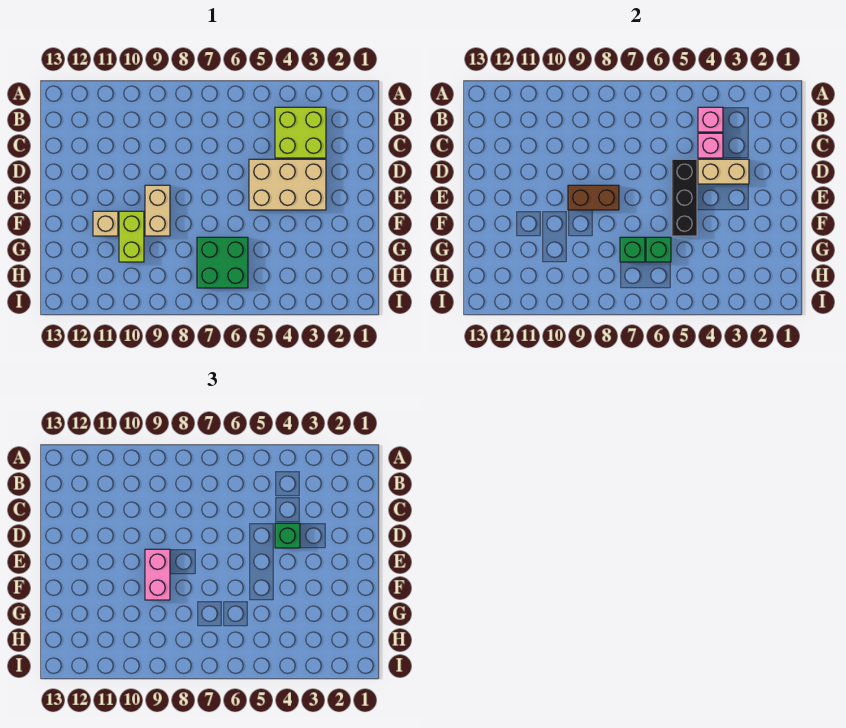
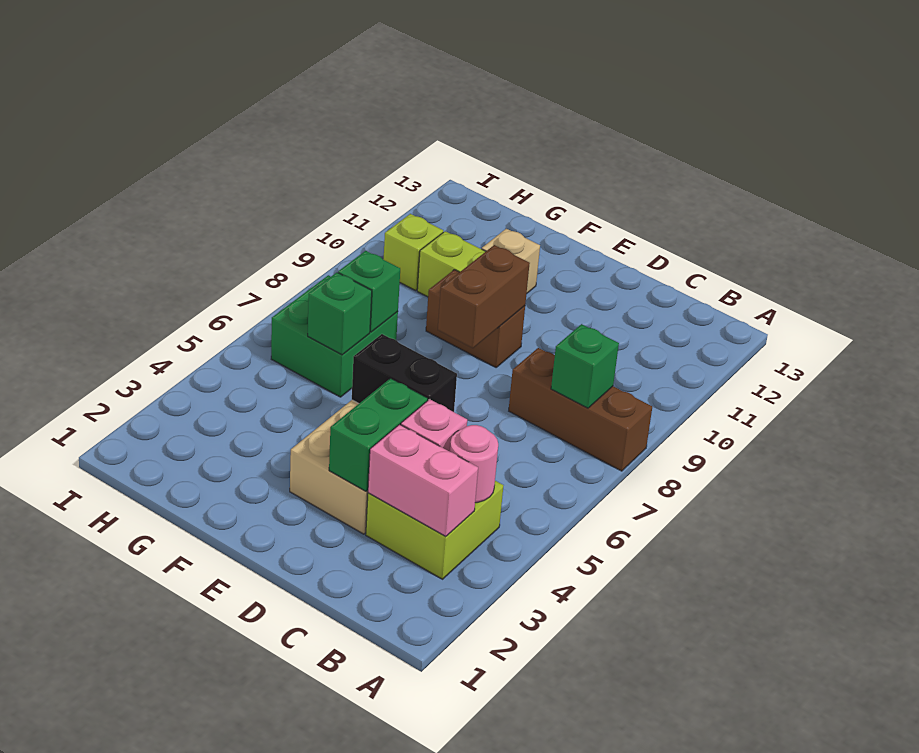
none -> brown 1x3 brick [509,348,652,471]
pink 1x1 brick [698,107,723,132] -> pink 1x1 round brick [450,425,498,503]
tan 1x2 brick [698,159,749,184] -> green 1x2 brick [329,378,428,491]
green 1x1 brick [275,523,300,548] -> green 1x1 brick moved to [551,324,619,408]
black 1x3 brick [672,159,697,236] -> black 1x2 brick [352,334,457,412]
tan 1x2 brick [145,185,170,236] -> brown 1x2 brick [426,270,525,367]
pink 1x2 brick [145,549,170,600] -> pink 1x2 brick moved to [368,424,478,536]
none -> lime 1x1 brick [383,214,443,290]

